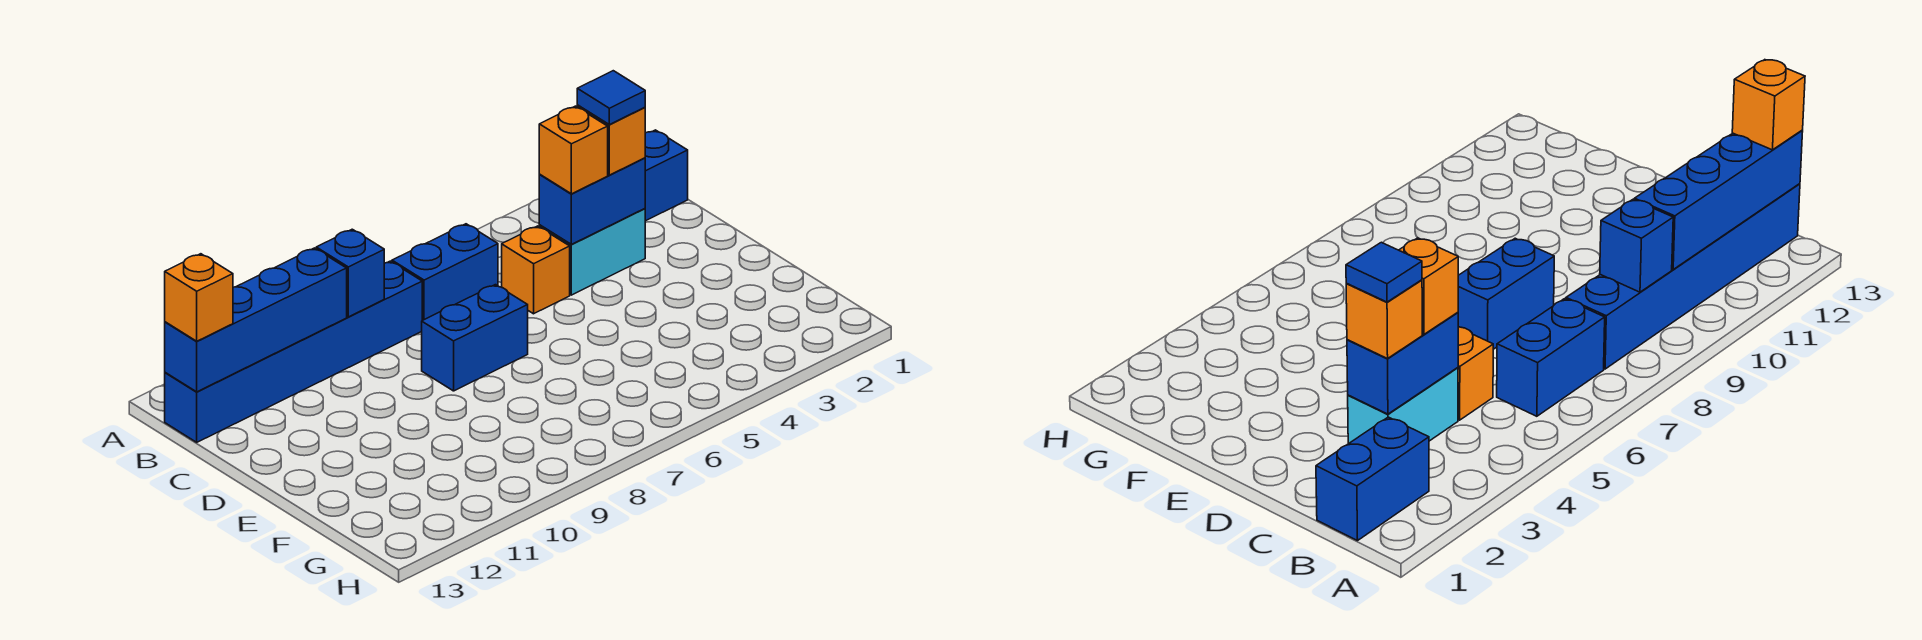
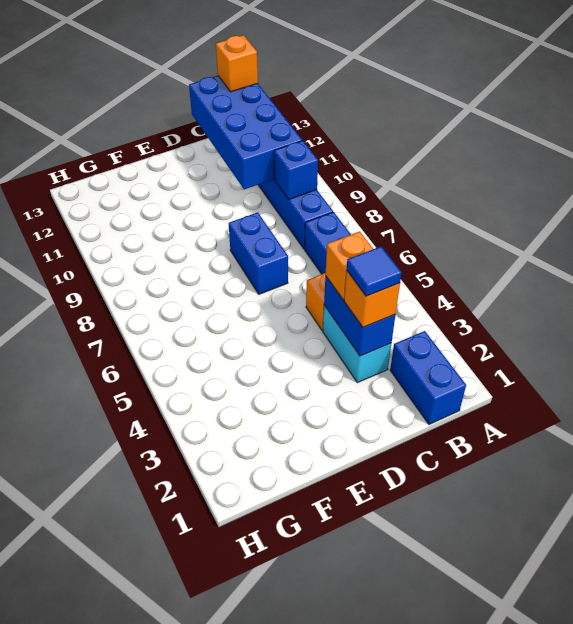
blue 1x4 brick [165,248,347,392] -> blue 2x4 brick [189,76,302,189]

